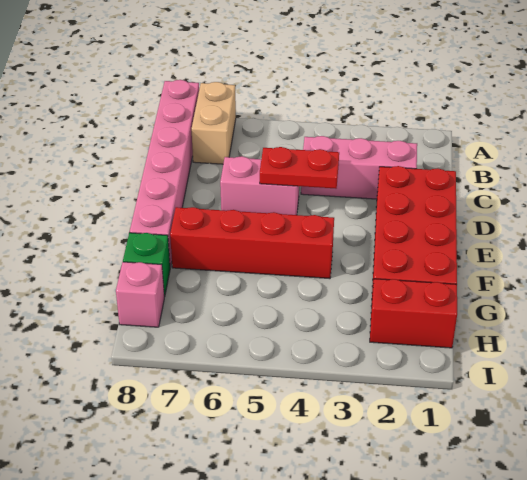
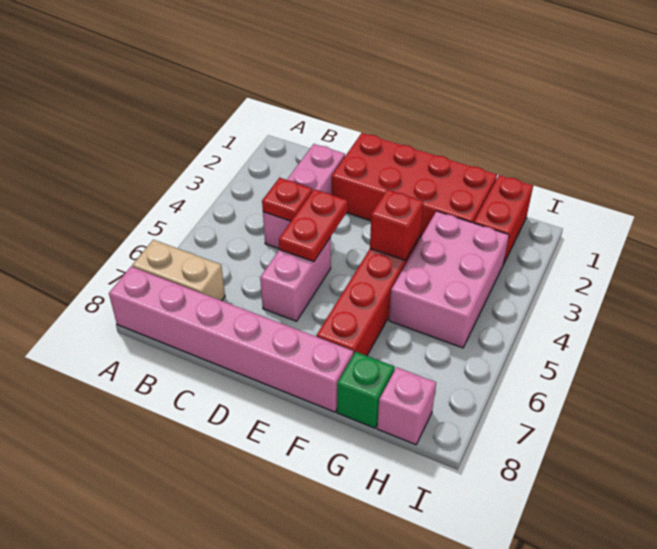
none -> red 1x1 plate [262,178,312,221]
none -> red 1x1 brick [370,189,423,260]
none -> pink 2x3 brick [389,211,509,348]

